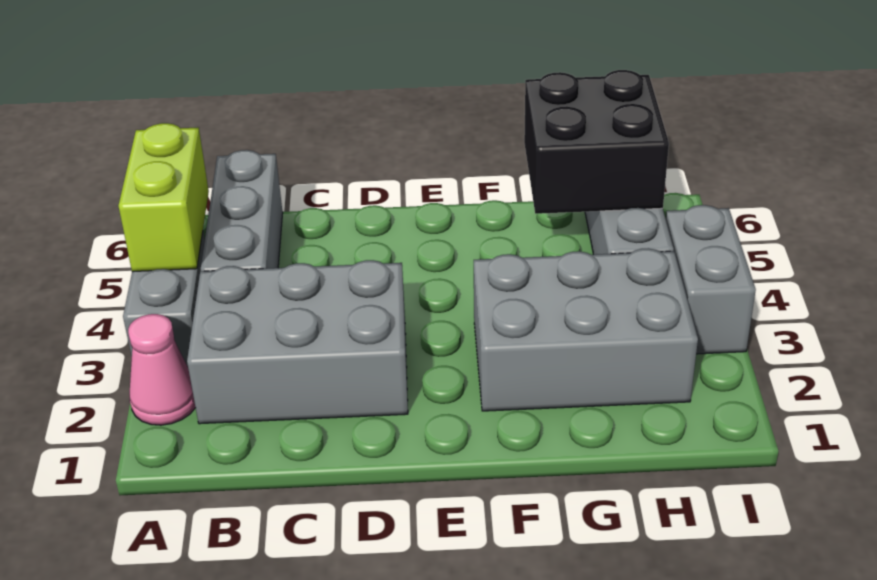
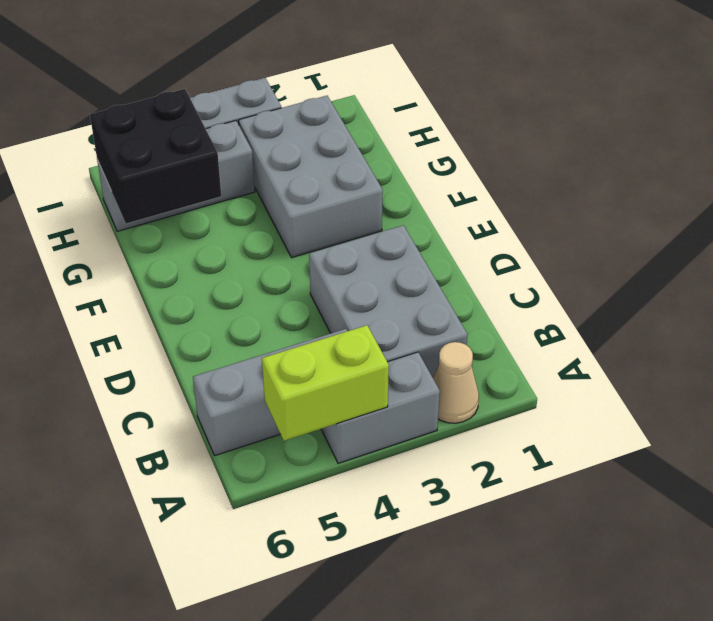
pink 1x1 cone [128,314,196,425] -> tan 1x1 cone [433,342,479,423]

